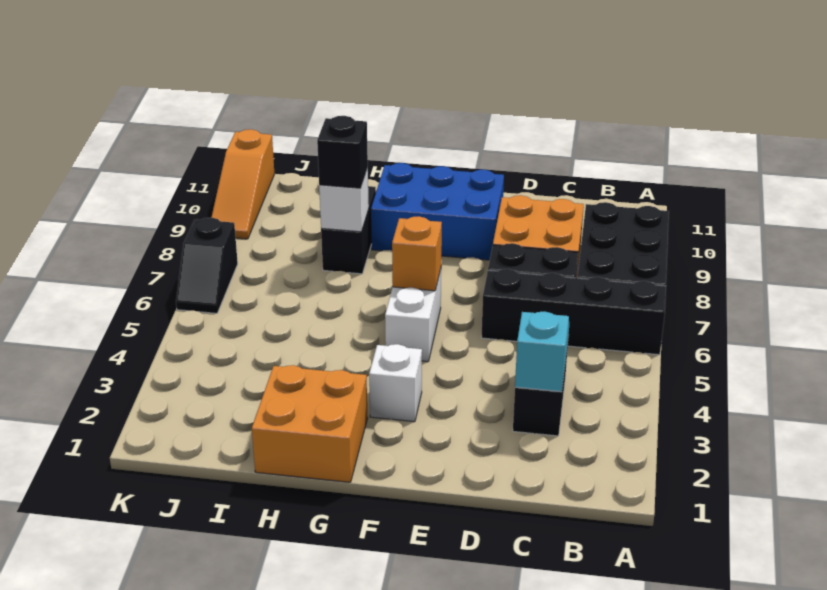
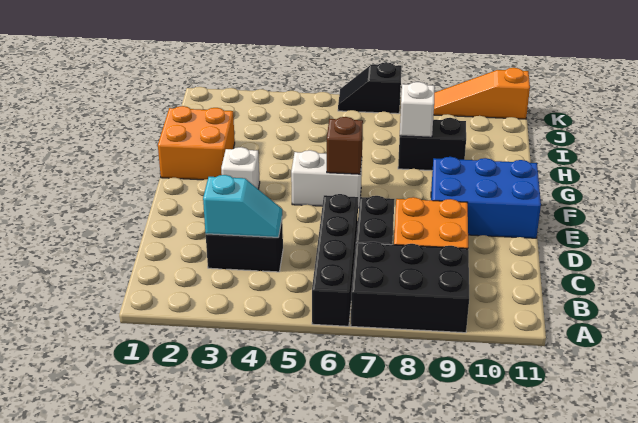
blue 2x3 brick [371,163,504,260] -> blue 2x3 brick turned to [431,157,541,238]
orange 1x1 brick [392,216,442,291] -> brown 1x1 brick [327,117,363,174]
black 1x1 brick [317,116,368,188] -> none

